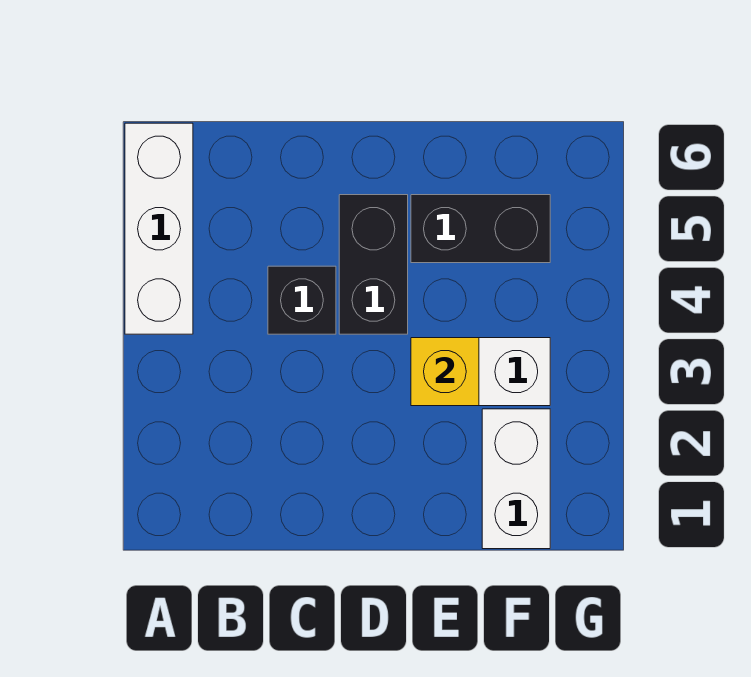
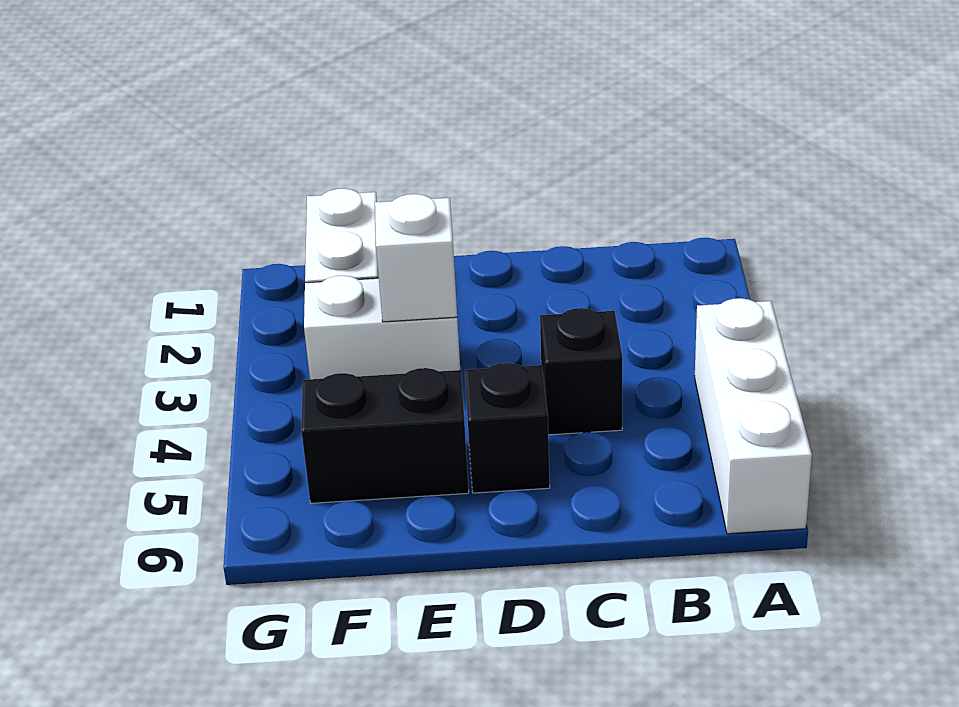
black 1x2 brick [339,195,408,334] -> black 1x1 brick [465,363,550,493]
yellow 1x1 brick [411,338,479,406] -> white 1x1 brick [375,194,457,322]

